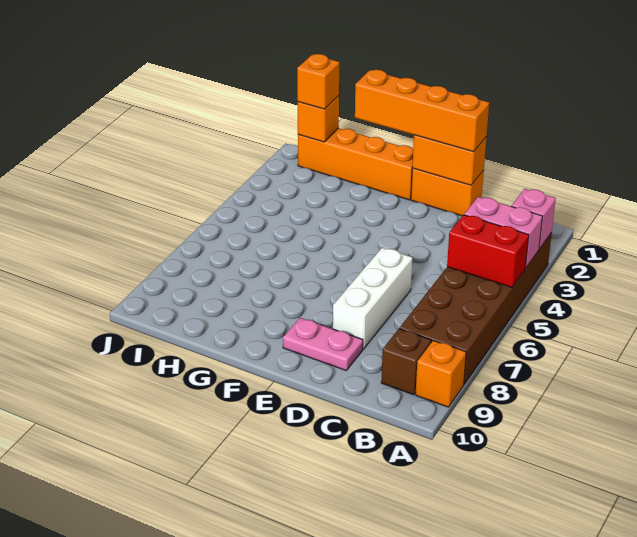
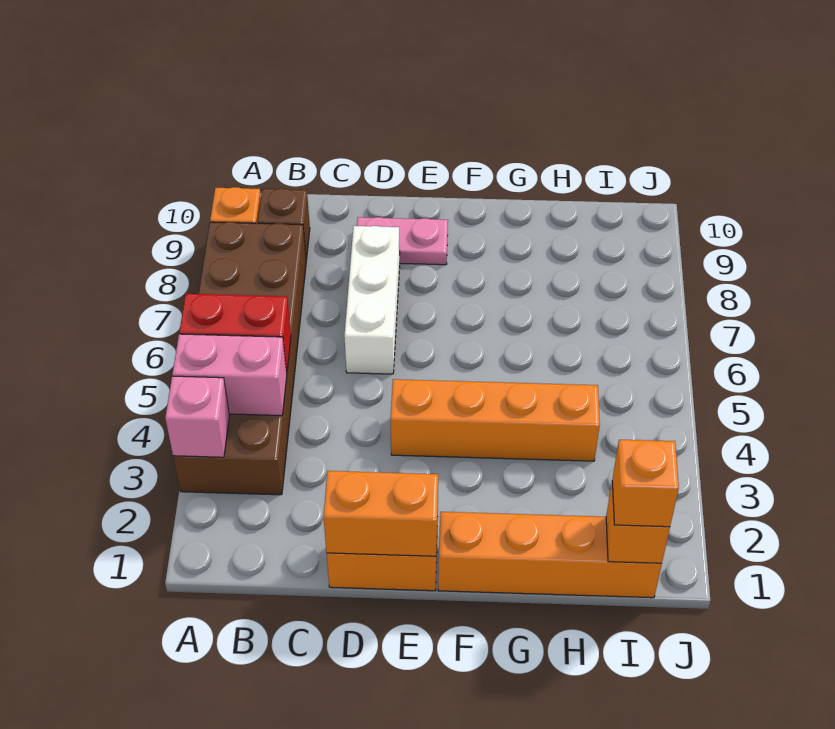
orange 1x4 brick [355,70,489,152] -> orange 1x4 brick moved to [390,379,600,461]

